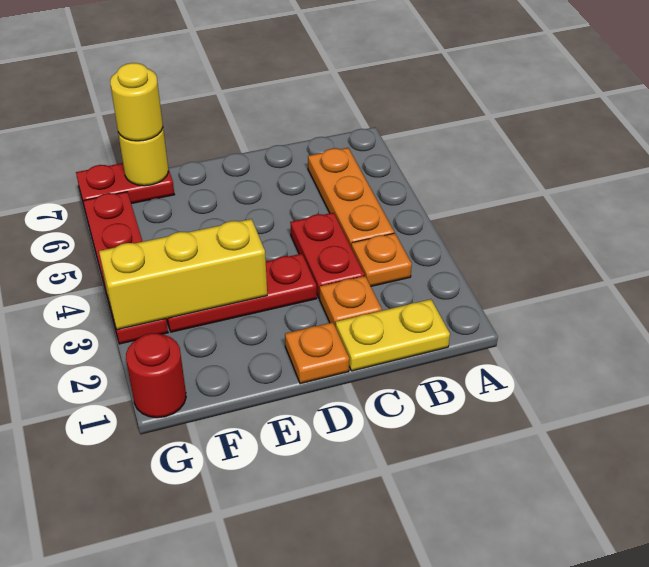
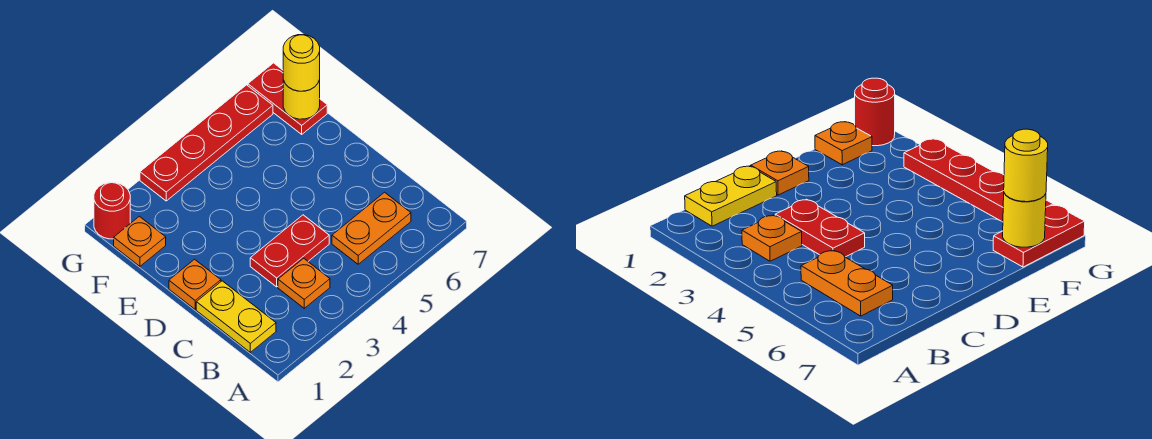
orange 1x3 plate [308,148,394,246] -> orange 1x2 plate [332,192,411,264]
orange 1x1 plate [320,276,382,325] -> orange 1x1 plate moved to [114,216,166,266]
red 1x3 plate [167,254,317,332] -> none
yellow 1x3 brick [99,219,267,330] -> none

